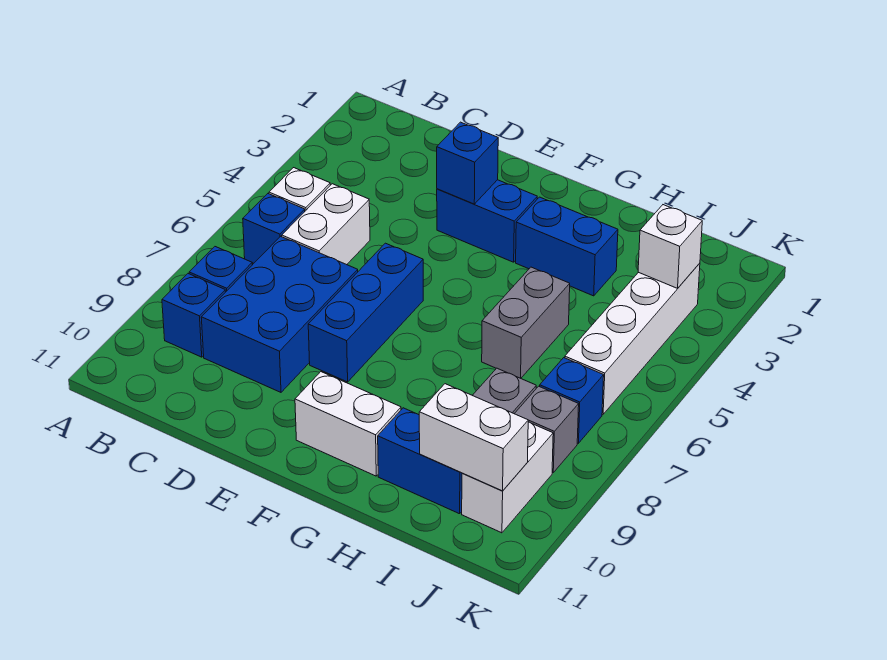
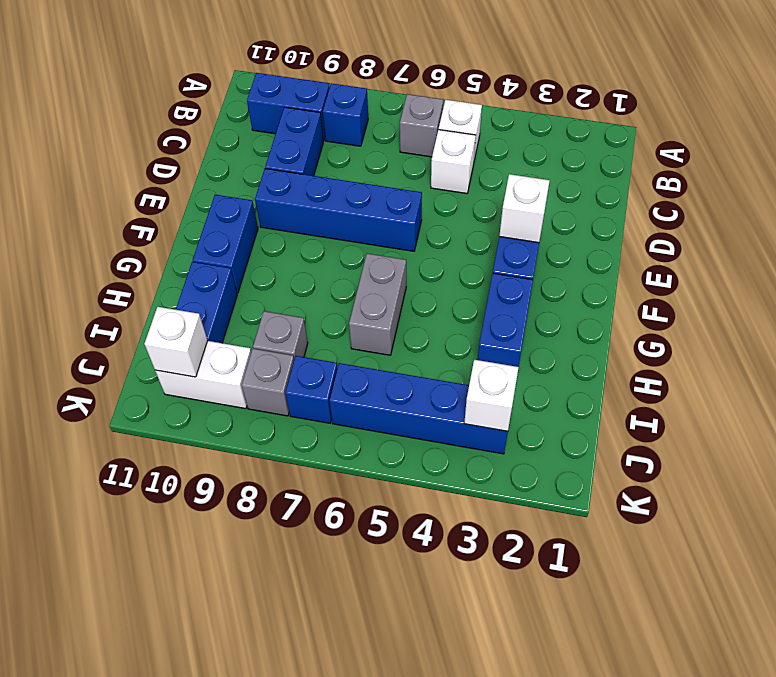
blue 1x1 brick [243,194,305,263] -> grey 1x1 brick [400,94,443,157]
blue 1x1 brick [162,274,225,357] -> blue 1x2 brick [247,73,330,141]
white 1x2 brick [282,184,370,265] -> white 1x1 brick [431,130,476,194]
blue 2x3 brick [201,236,358,392] -> blue 1x2 brick [265,107,323,176]
blue 1x1 brick [437,122,498,204] -> white 1x1 brick [499,174,550,243]
blue 1x3 brick [308,243,423,382] -> blue 1x4 brick [255,169,422,251]
white 1x2 brick [295,372,401,476] -> blue 1x2 brick [193,195,258,293]
grey 1x2 brick [482,267,570,378] -> grey 1x2 brick turned to [349,254,406,355]
white 1x2 brick [419,384,528,491] -> white 1x1 brick [144,307,208,377]
white 1x4 brick [565,263,700,414] -> blue 1x4 brick [330,363,508,454]

